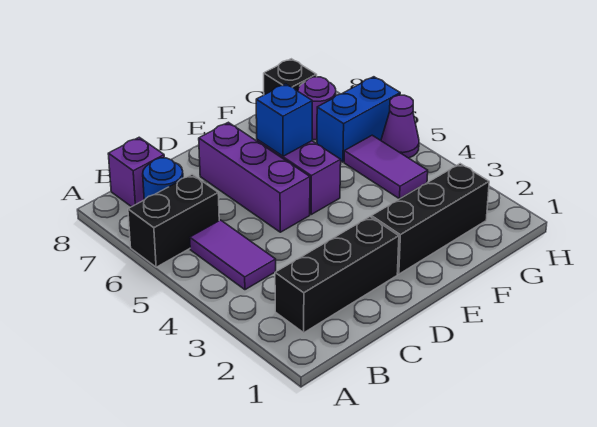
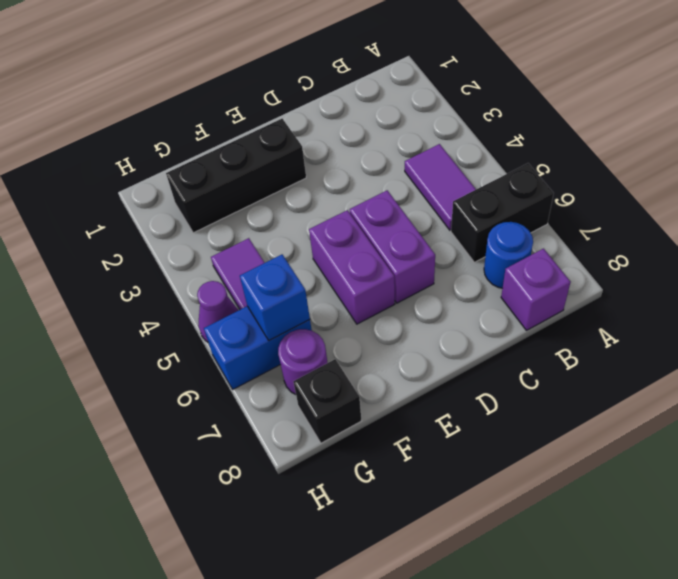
black 1x3 brick [275,217,399,333] -> none
purple 1x3 brick [199,122,310,232] -> purple 1x2 brick [350,190,435,303]
blue 1x1 brick [256,84,312,156] -> blue 1x1 brick moved to [240,255,310,341]

